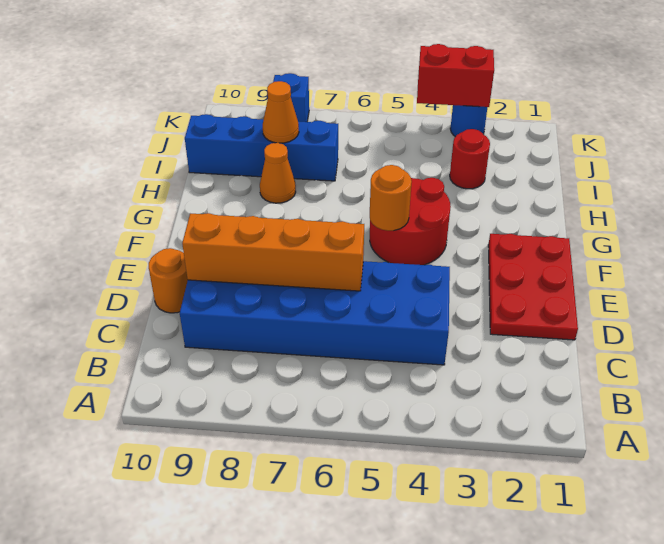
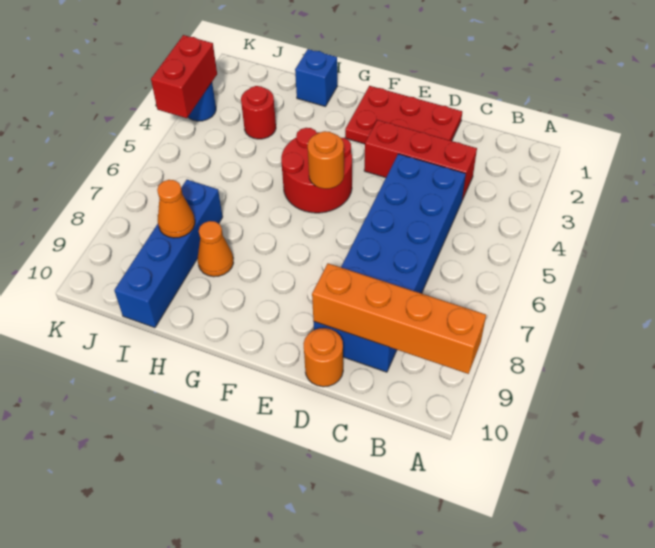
none -> red 1x3 brick [364,120,477,200]
orange 1x4 brick [182,213,364,291] -> orange 1x4 brick turned to [312,263,486,374]
blue 1x1 brick [273,73,309,122] -> blue 1x1 brick moved to [295,49,337,106]

